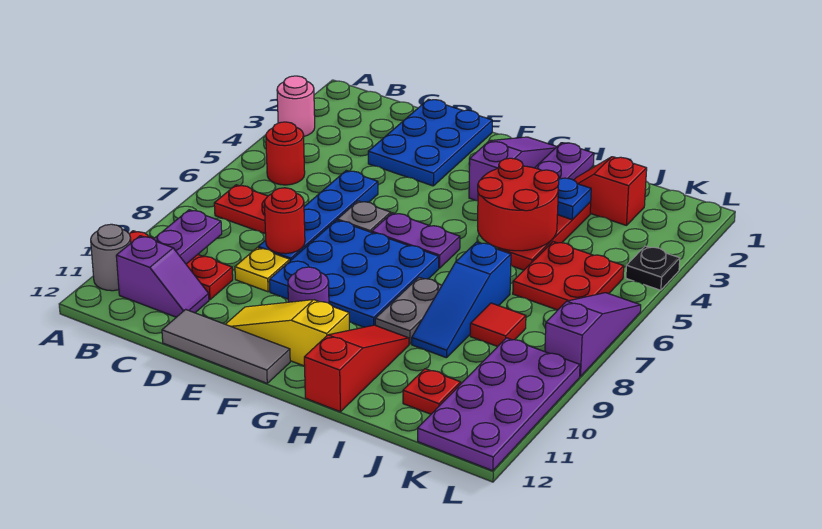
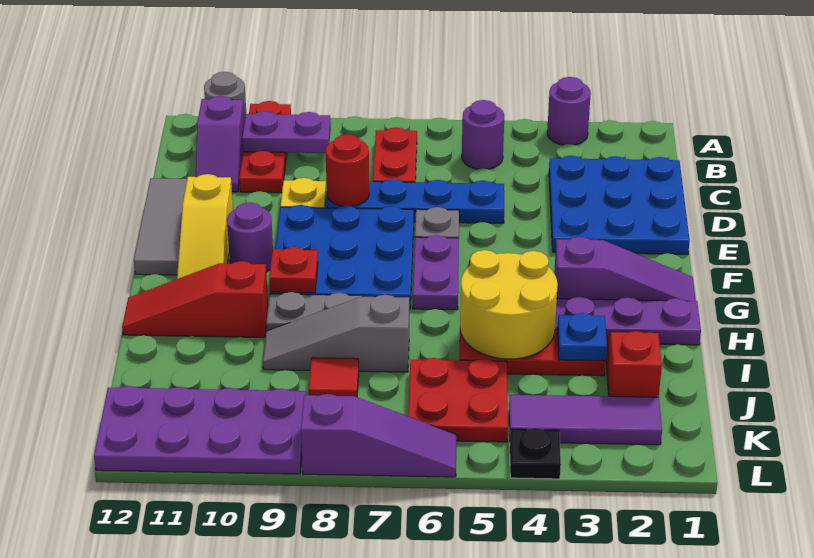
pink 1x1 round brick [277,76,315,136] -> purple 1x1 round brick [547,77,591,145]
red 1x1 round brick [266,122,305,185] -> purple 1x1 round brick [462,100,504,169]
blue 2x3 plate [368,99,492,186] -> blue 3x3 plate [549,156,690,255]
yellow 1x3 slope [225,300,349,366] -> yellow 1x3 slope turned to [177,174,233,279]
red 2x2 round brick [478,158,559,251] -> yellow 2x2 round brick [460,250,558,359]
red 1x3 slope [304,325,409,412] -> red 1x3 slope turned to [122,261,268,337]
blue 1x3 slope [412,242,511,358] -> grey 1x3 slope [263,295,409,372]
red 1x1 plate [403,369,461,414] -> red 1x1 plate moved to [269,247,318,293]
none -> purple 1x3 tile [509,395,662,445]

